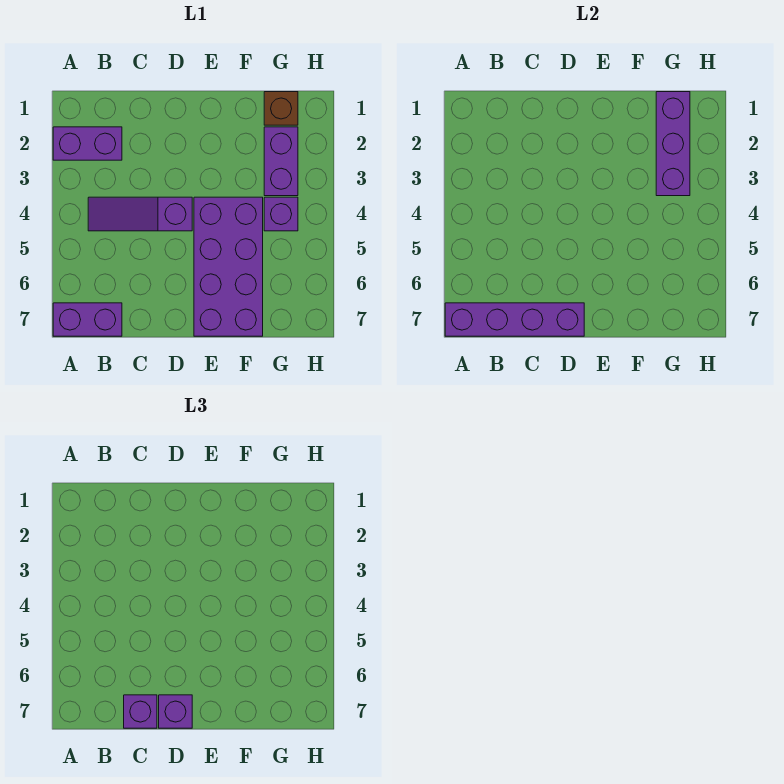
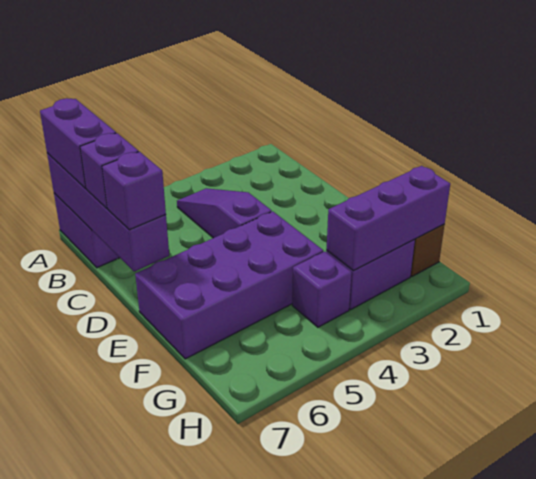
purple 1x2 brick [53,127,122,160] -> purple 1x2 brick moved to [40,98,116,188]

